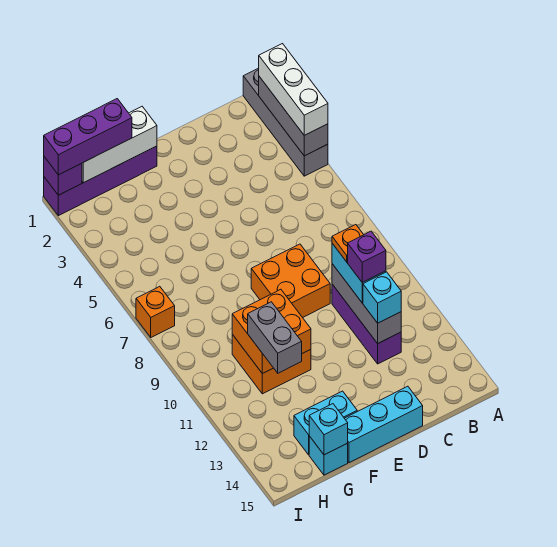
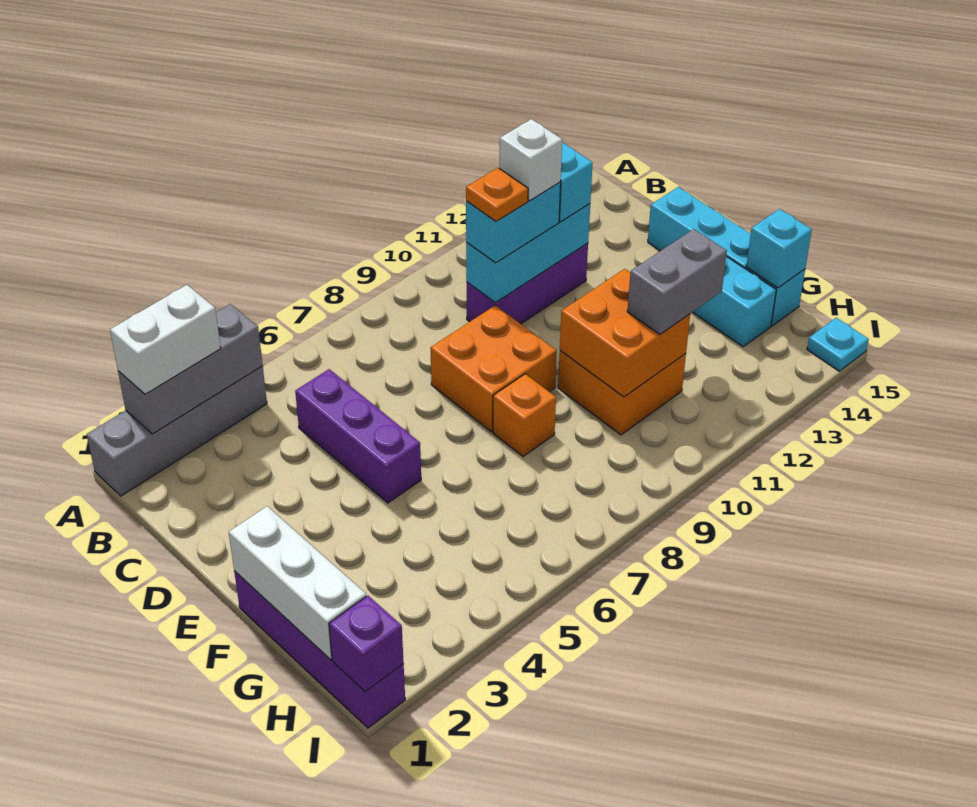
white 1x3 brick [259,44,328,135] -> white 1x2 brick [110,285,221,394]
grey 1x3 brick [332,264,401,344] -> cyan 1x3 brick [466,204,590,302]
purple 1x1 brick [348,231,386,282] -> white 1x1 brick [499,119,562,201]
purple 1x3 brick [44,99,132,175] -> purple 1x3 brick moved to [295,369,421,503]
orange 1x1 brick [136,286,175,337] -> orange 1x1 brick moved to [493,374,556,457]
none -> cyan 1x1 plate [807,318,869,371]

